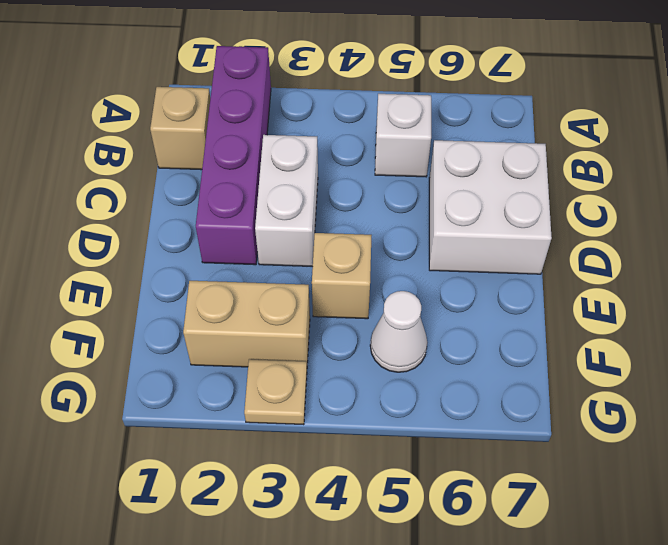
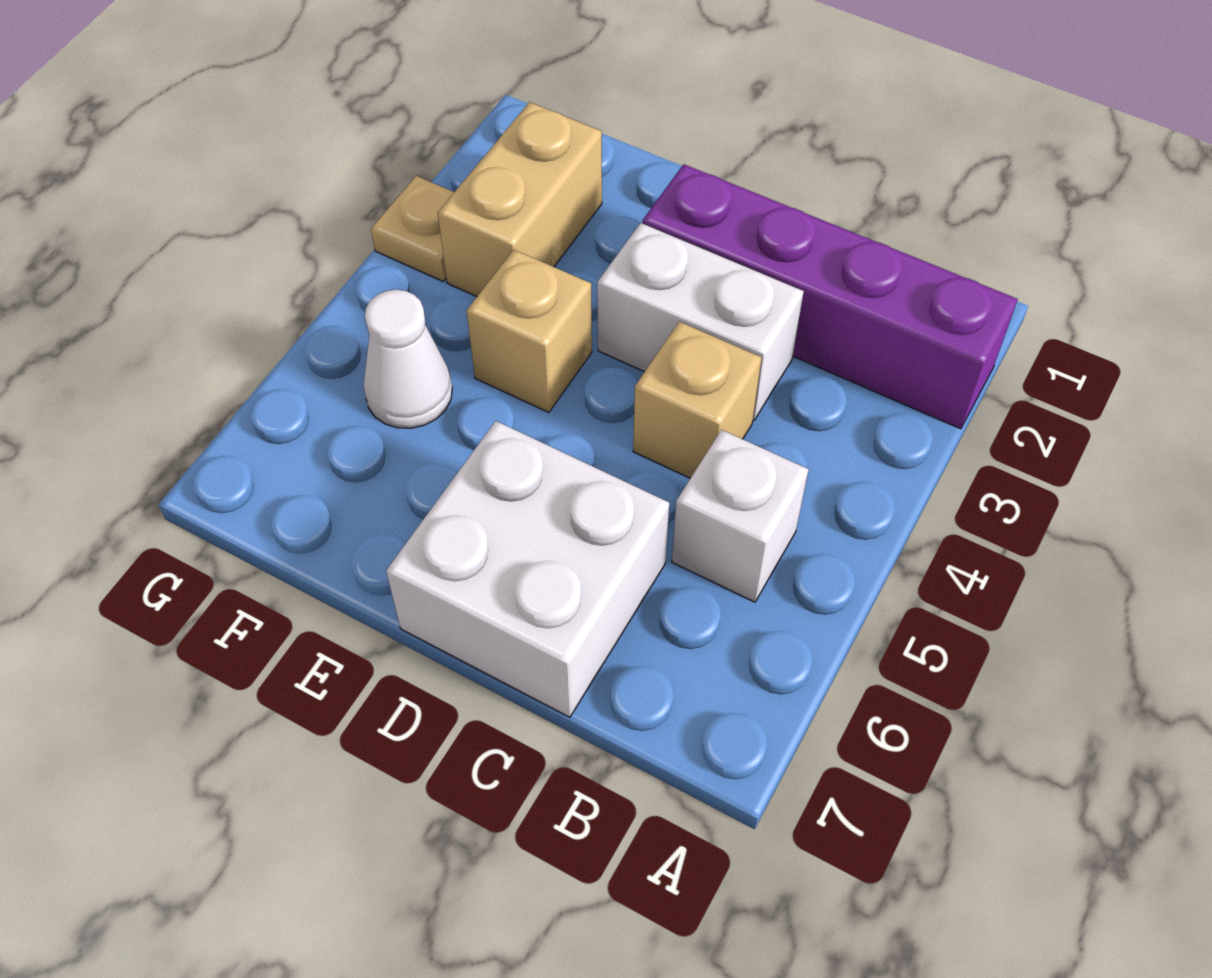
tan 1x1 brick [150,87,210,170] -> tan 1x1 brick moved to [633,322,762,478]

